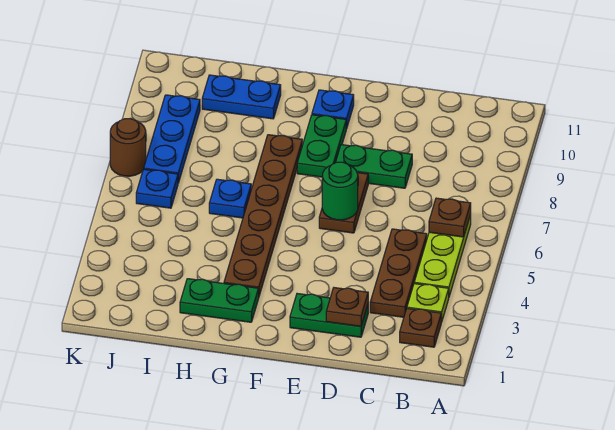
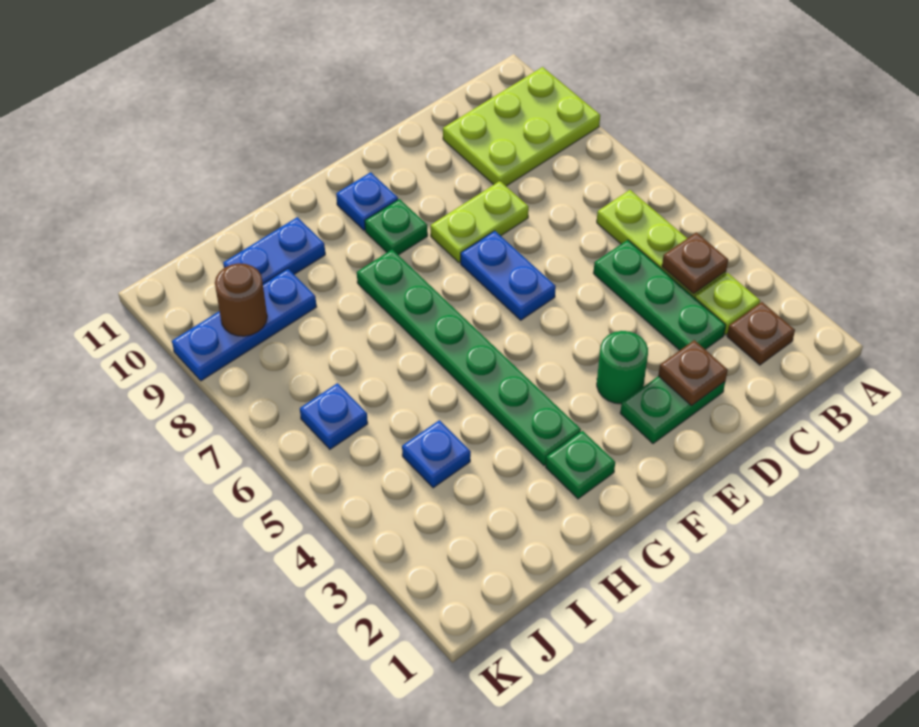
none -> lime 2x3 plate [443,67,600,186]
brown 1x1 plate [429,198,471,237] -> brown 1x1 plate moved to [662,232,728,294]
brown 1x3 plate [370,229,427,317] -> green 1x3 plate [593,240,726,350]
green 1x2 plate [336,145,412,188] -> lime 1x2 plate [431,181,529,263]
brown 1x2 plate [319,173,368,233] -> blue 1x2 plate [461,231,556,320]
green 1x1 round brick [322,162,358,220] -> green 1x1 round brick moved to [597,331,648,404]
green 1x2 plate [297,115,346,177] -> green 1x1 plate [365,199,428,255]
green 1x2 plate [180,279,259,322] -> green 1x1 plate [546,431,615,499]
brown 1x6 plate [224,135,302,296] -> green 1x6 plate [357,250,581,465]
blue 1x1 plate [209,179,251,218] -> blue 1x1 plate moved to [402,420,471,488]
blue 1x3 plate [144,95,200,183] -> blue 1x3 plate turned to [172,269,317,381]
brown 1x1 round brick [110,119,146,176] -> brown 1x1 round brick moved to [215,263,267,336]

